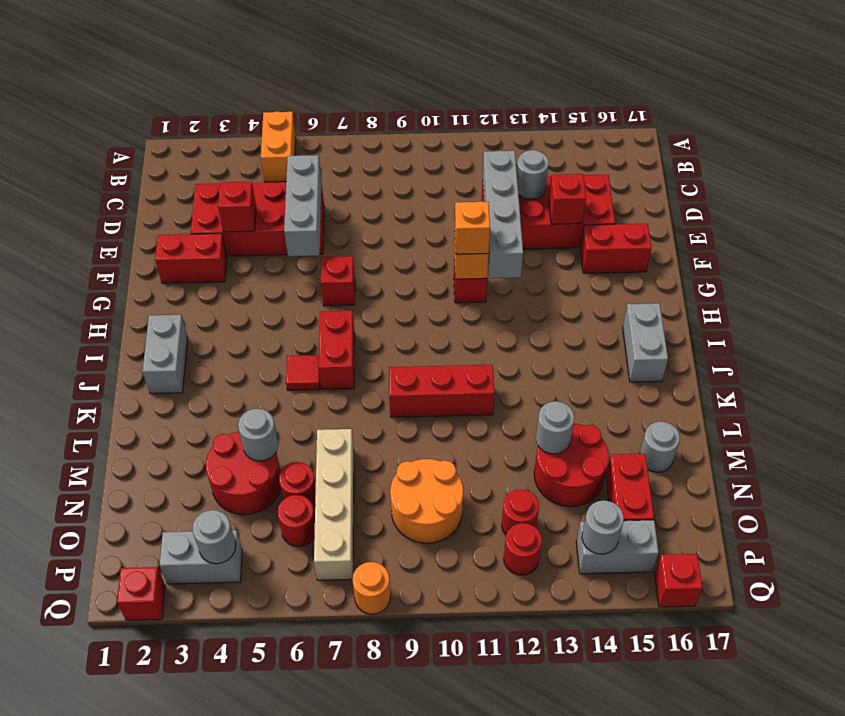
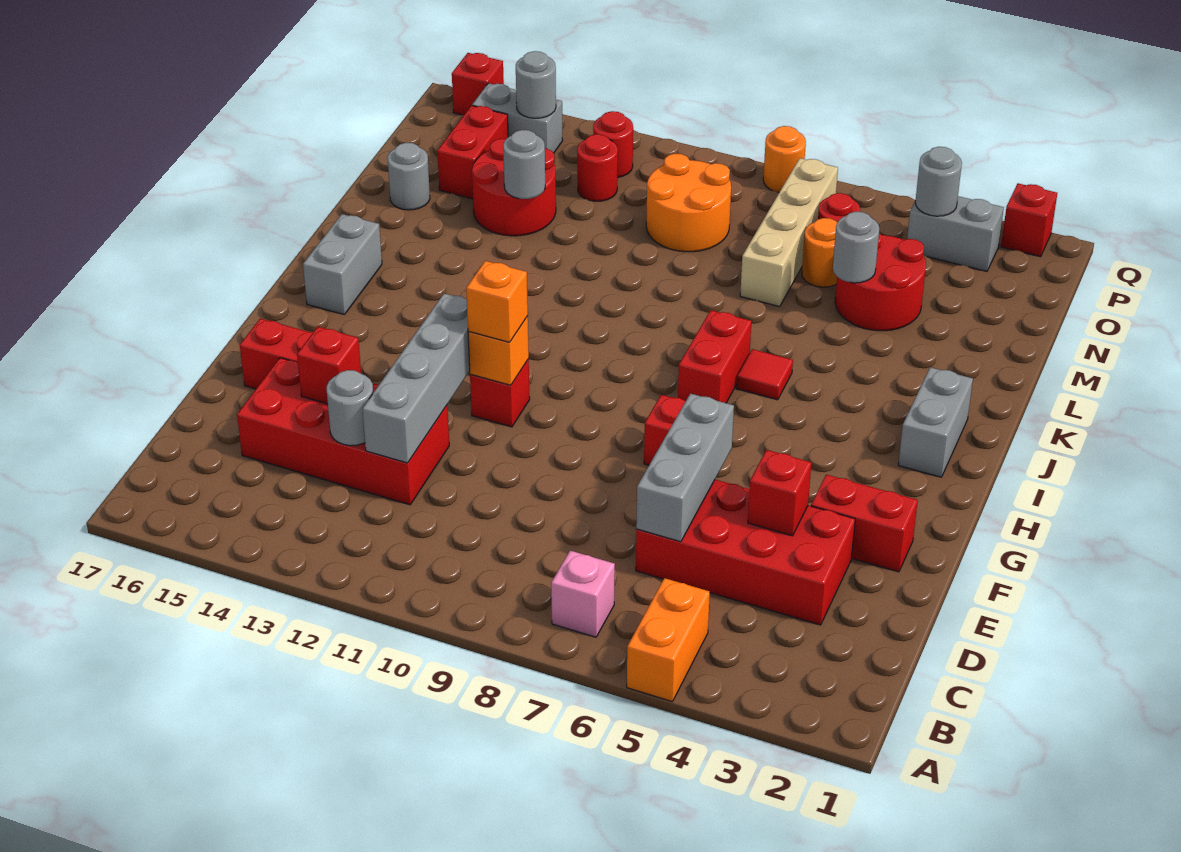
none -> pink 1x1 brick [551,551,615,637]
red 1x3 brick [389,365,495,417] -> none
red 1x1 round brick [279,462,316,507] -> orange 1x1 round brick [802,218,837,287]

